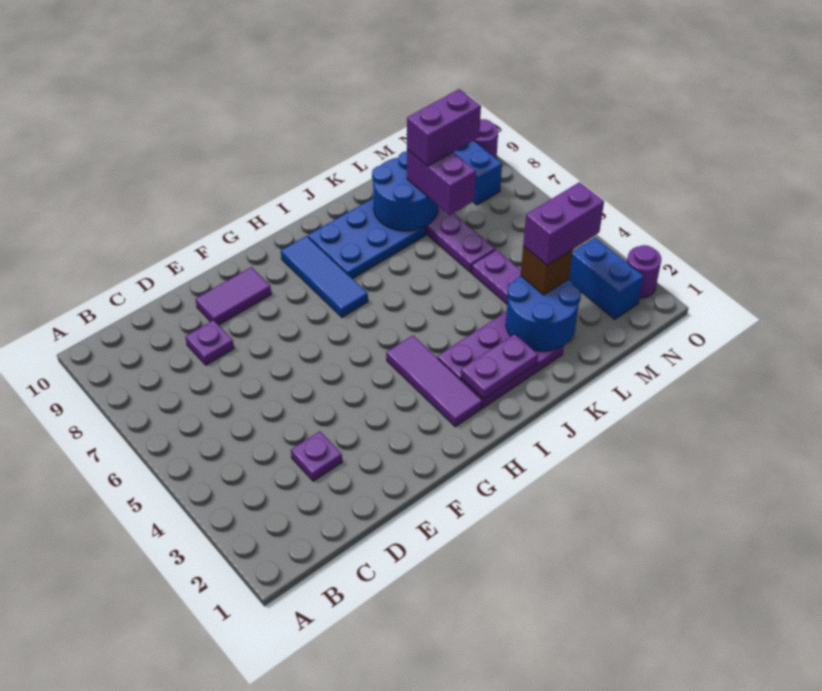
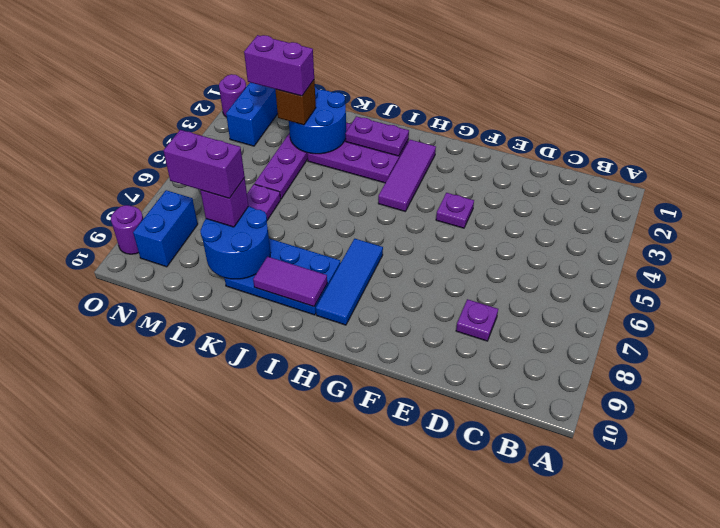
purple 1x1 plate [291,431,342,481] -> purple 1x1 plate moved to [436,193,474,228]
purple 1x2 tile [196,267,271,325] -> purple 1x2 tile moved to [253,257,327,307]
purple 1x2 brick [407,149,476,215] -> purple 1x1 brick [200,178,249,227]

